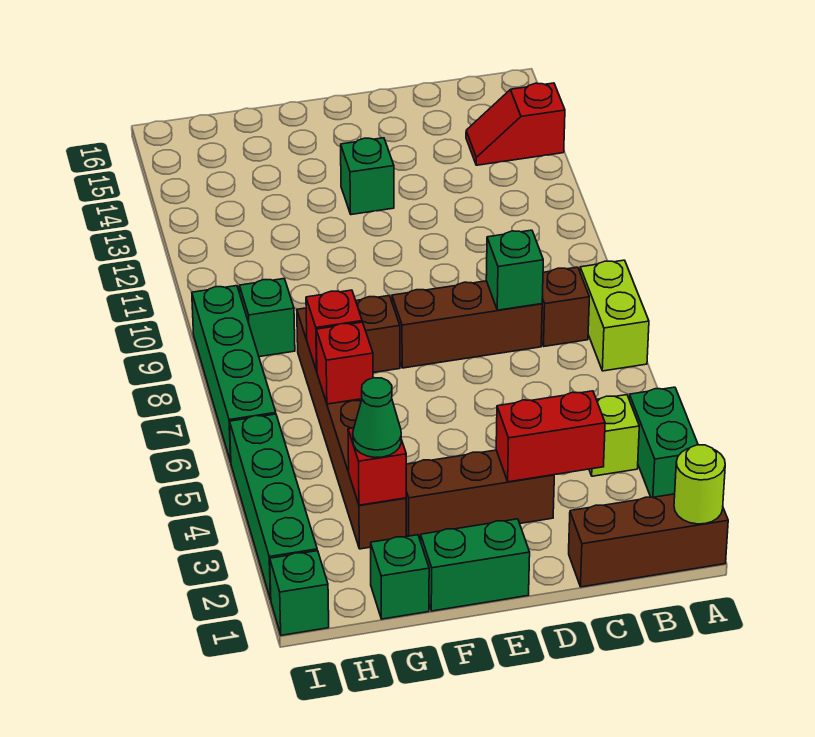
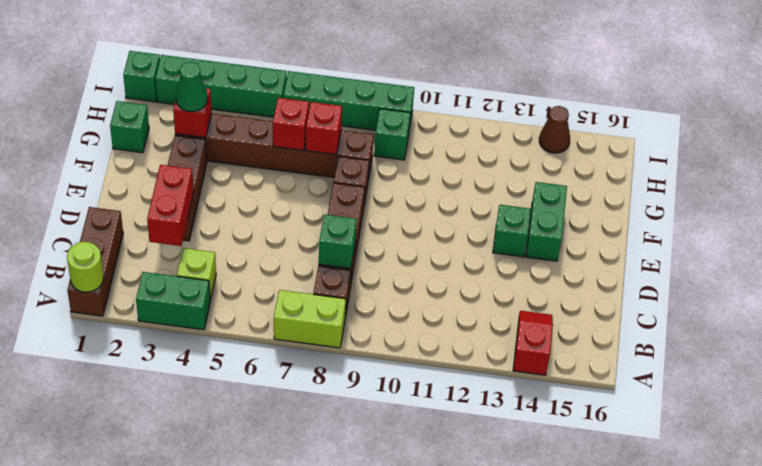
green 1x2 brick [421,519,530,611] -> green 1x2 brick moved to [526,182,567,261]
none -> brown 1x1 cone [539,106,570,153]

